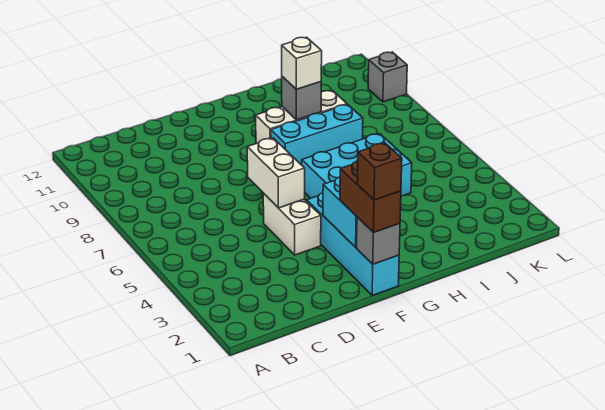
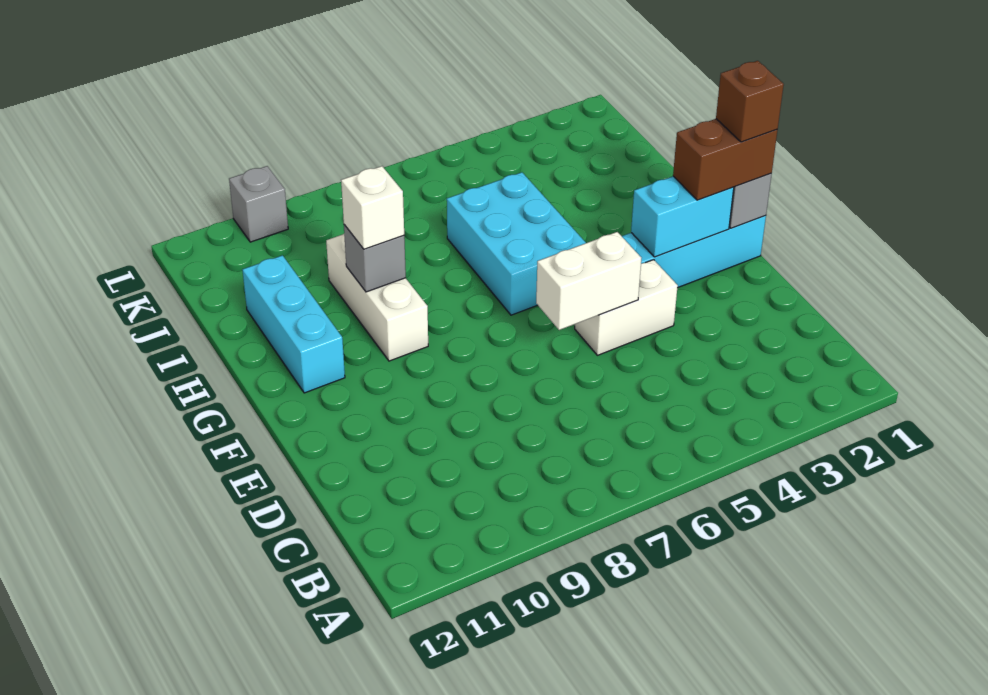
cyan 1x3 brick [271,105,363,165] -> cyan 1x3 brick moved to [243,255,345,393]

